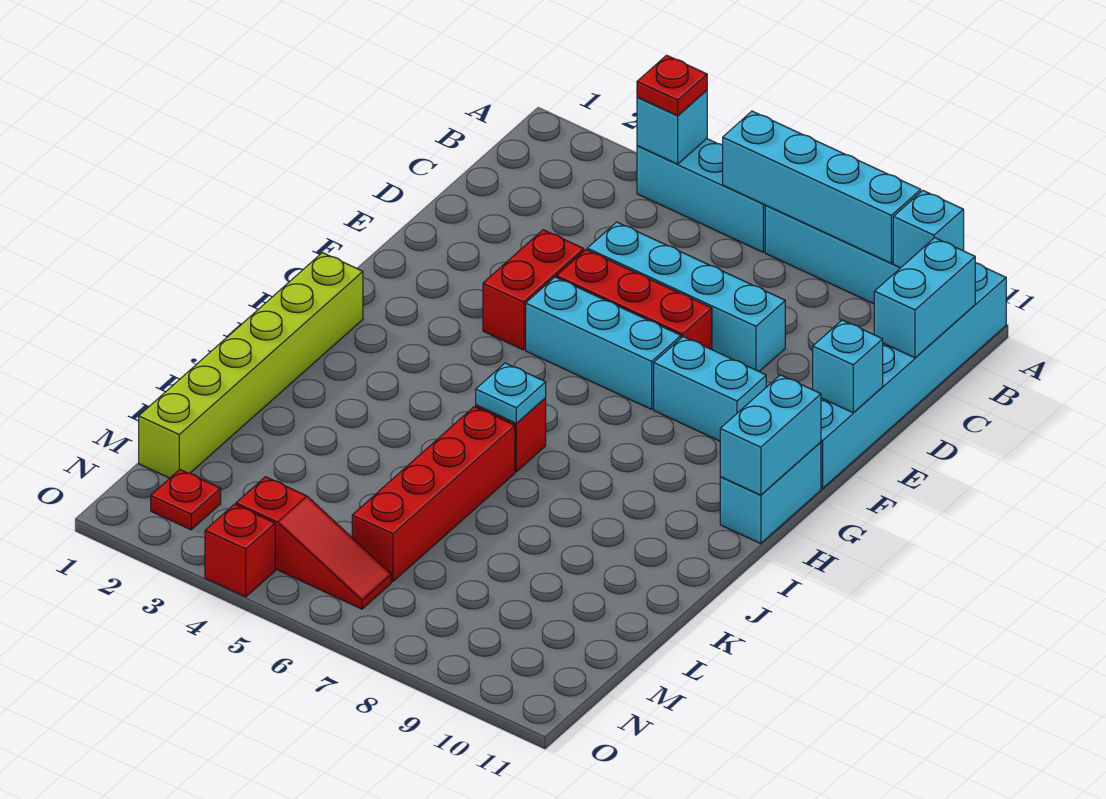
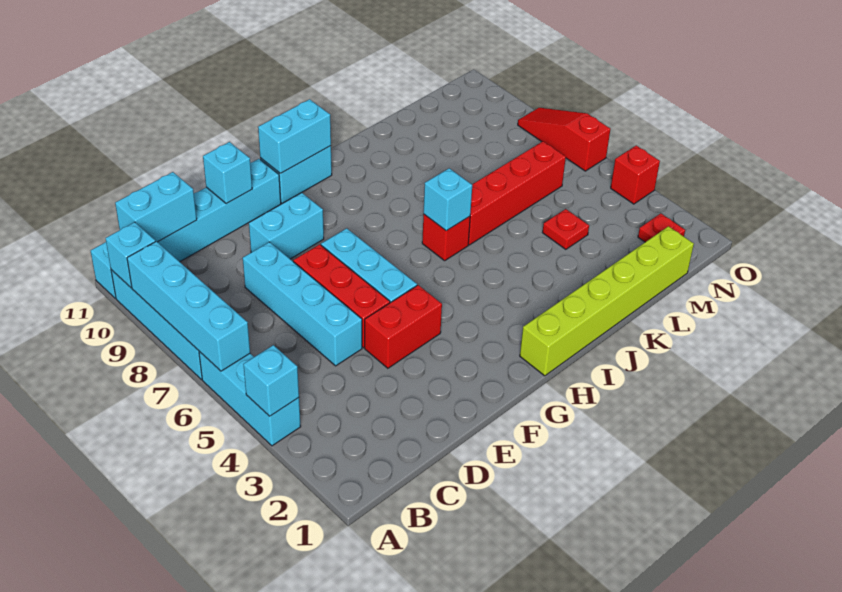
red 1x1 plate [637,55,707,116] -> red 1x1 plate moved to [543,209,589,249]
cyan 1x2 brick [654,337,766,441] -> cyan 1x2 brick turned to [249,193,324,259]
cyan 1x1 plate [476,363,546,423] -> cyan 1x1 brick [424,168,472,231]
red 1x3 slope [236,477,391,609] -> red 1x3 slope moved to [518,108,610,171]

